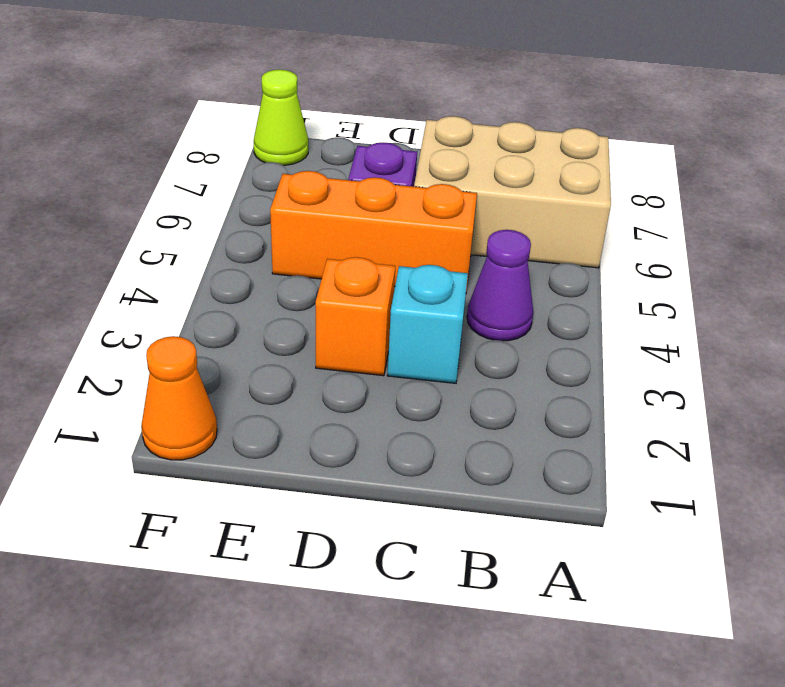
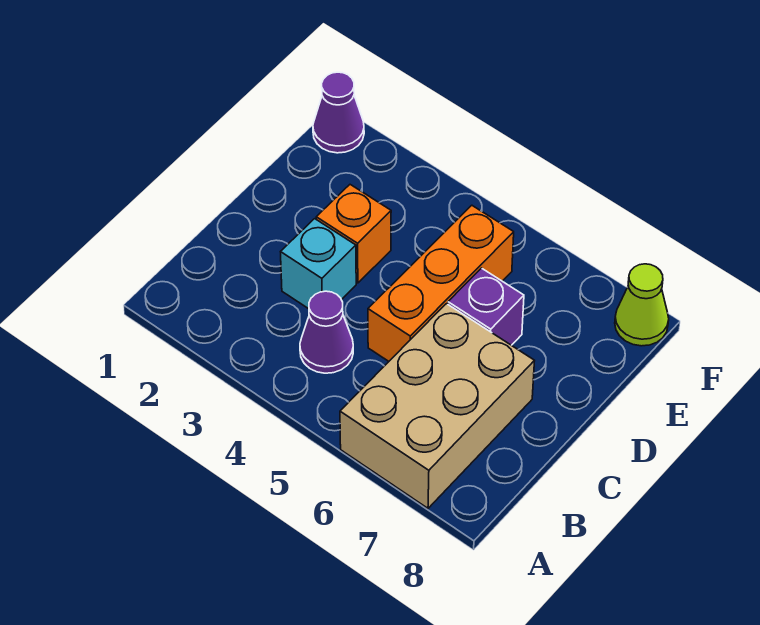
orange 1x1 cone [141,336,217,460] -> purple 1x1 cone [313,72,364,153]

